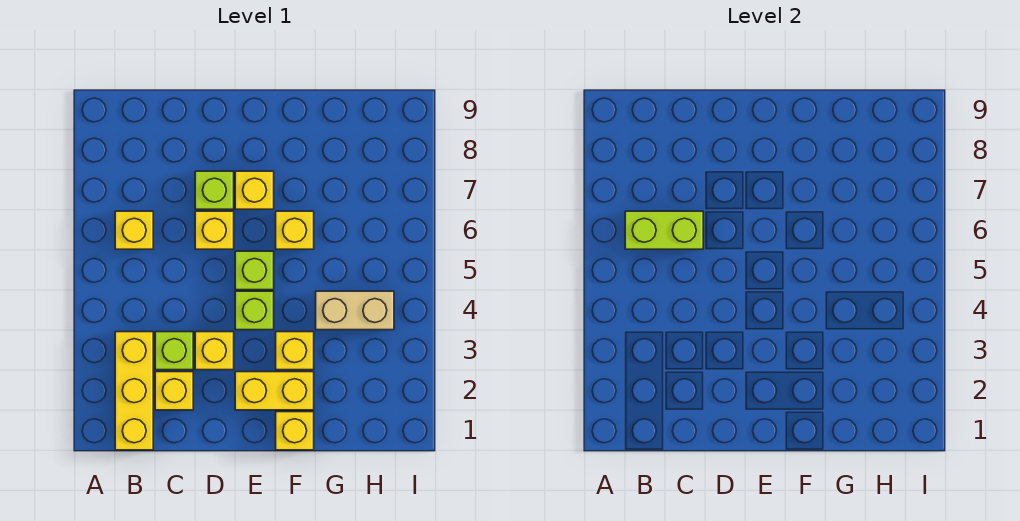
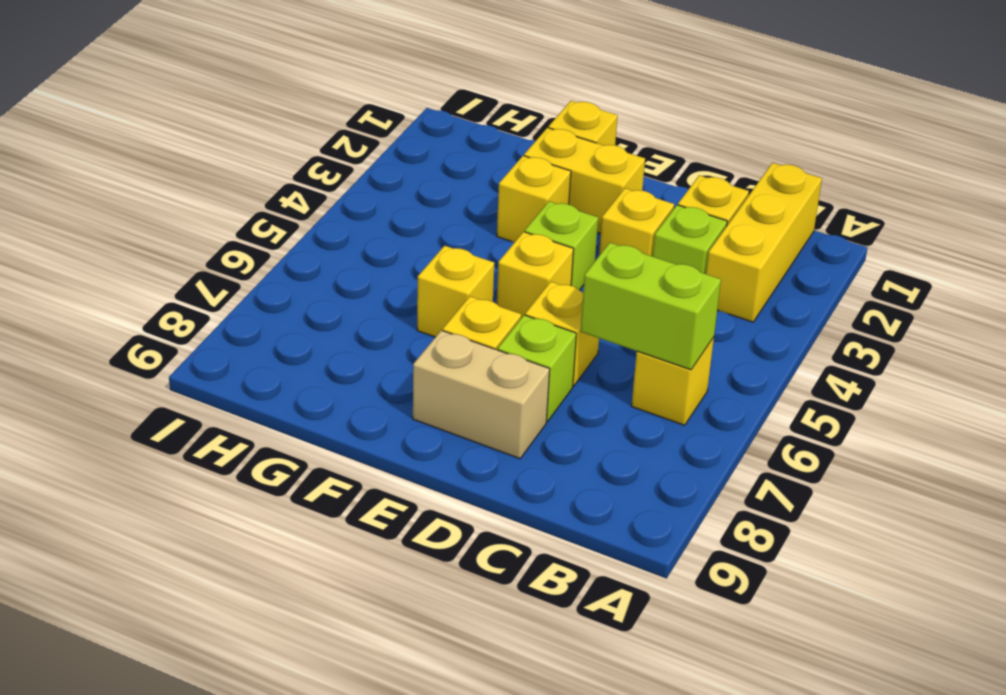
lime 1x1 brick [235,251,274,290] -> yellow 1x1 brick [497,232,574,318]
tan 1x2 brick [316,291,394,330] -> tan 1x2 brick moved to [413,330,550,459]

